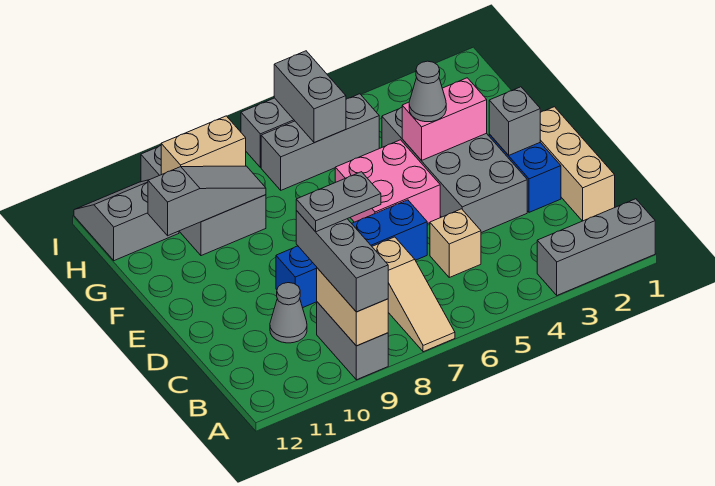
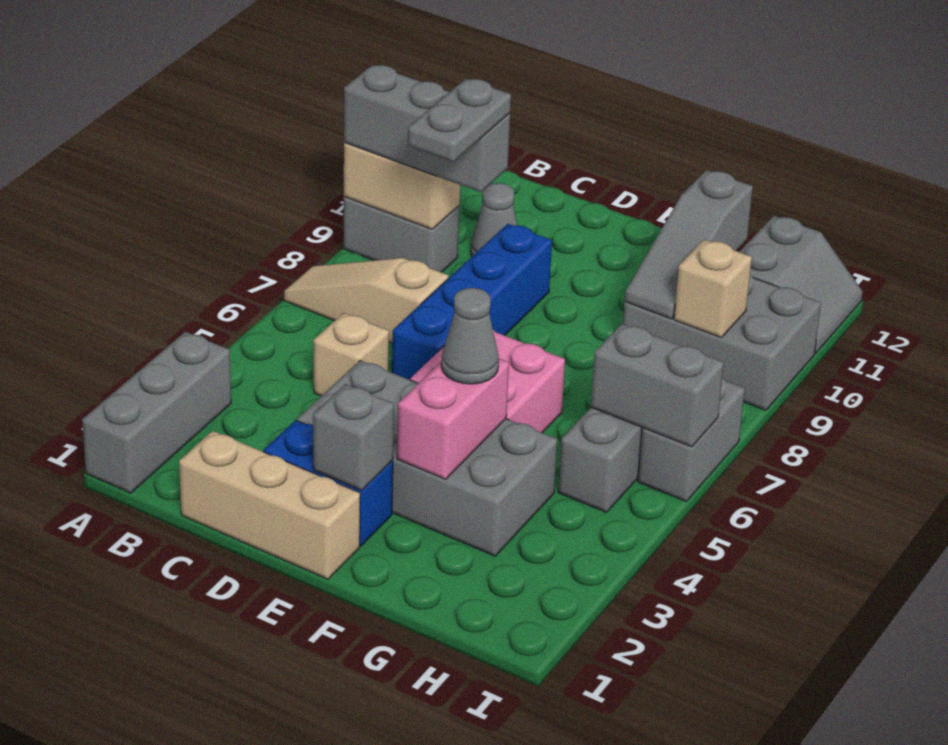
tan 1x2 brick [161,116,246,175] -> tan 1x1 brick [674,240,752,337]

